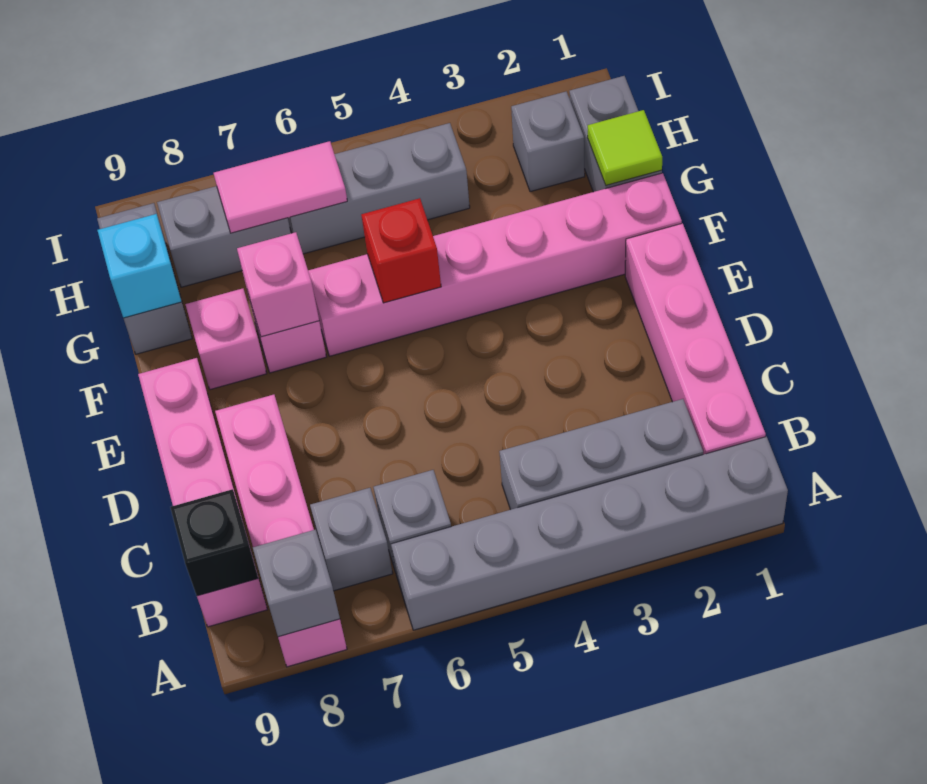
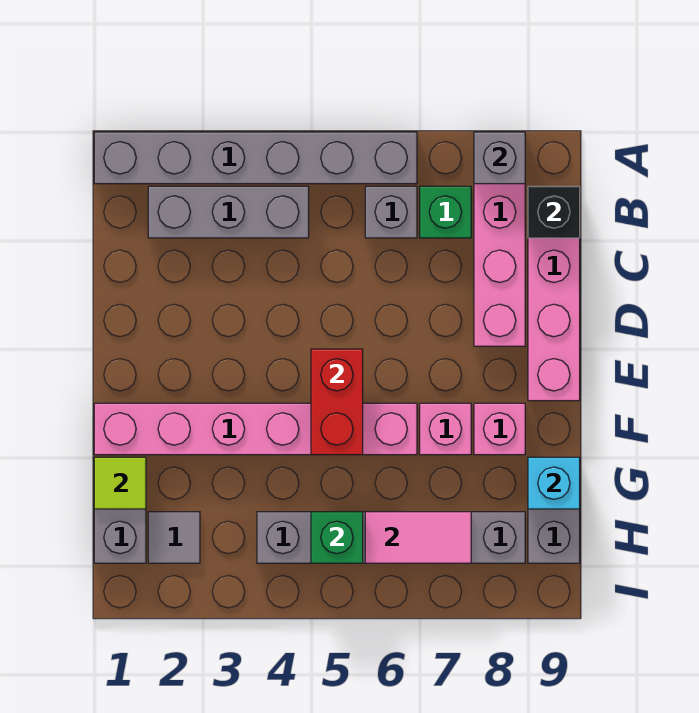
pink 1x4 brick [625,223,766,455] -> none
grey 1x1 brick [310,488,393,591] -> green 1x1 brick [420,186,471,238]
red 1x1 brick [361,198,441,303] -> red 1x2 brick [311,349,363,455]
pink 1x1 brick [237,232,319,337] -> none
grey 1x1 brick [511,91,585,192] -> grey 1x1 tile [148,512,200,563]
none -> green 1x1 brick [311,512,363,563]

